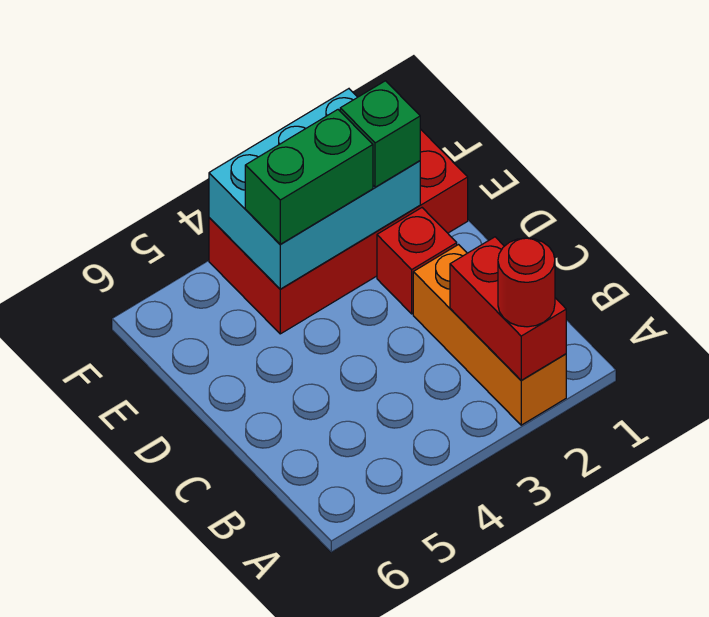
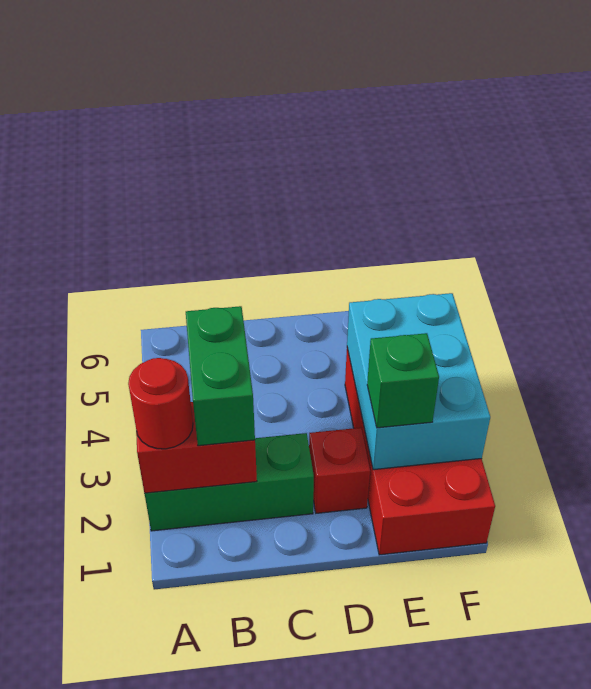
orange 1x3 brick [413,245,566,425] -> green 1x3 brick [145,433,314,531]
green 1x2 brick [245,110,373,244] -> green 1x2 brick moved to [186,306,255,446]

